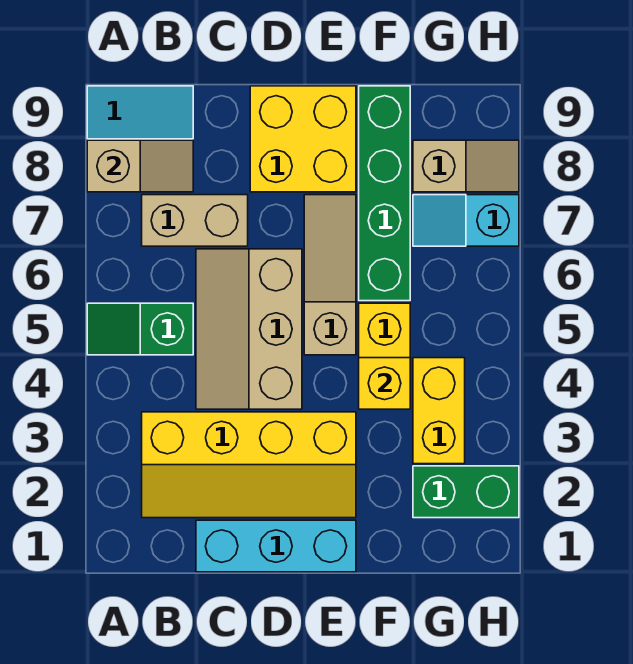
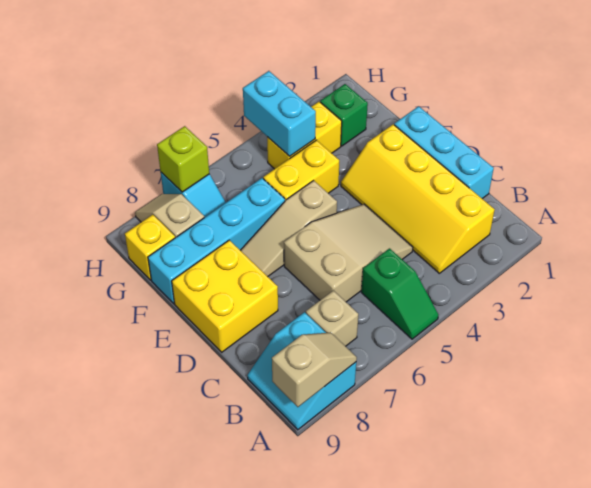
tan 1x2 slope [87,140,193,192] -> tan 1x2 slope turned to [272,332,357,407]
yellow 2x4 slope [142,412,356,518] -> yellow 2x4 slope turned to [341,124,495,273]
tan 1x2 brick [142,195,248,246] -> tan 1x1 brick [306,290,358,346]
tan 2x3 slope [196,249,302,409] -> tan 2x3 slope turned to [284,204,413,302]
yellow 1x1 brick [359,358,410,409] -> yellow 1x1 brick moved to [125,215,175,280]
green 1x4 brick [359,86,410,301] -> cyan 1x4 brick [148,178,285,304]
green 1x2 brick [413,466,519,518] -> green 1x1 brick [320,84,368,146]
none -> cyan 1x2 brick [243,71,316,156]
none -> lime 1x1 brick [157,126,209,192]

